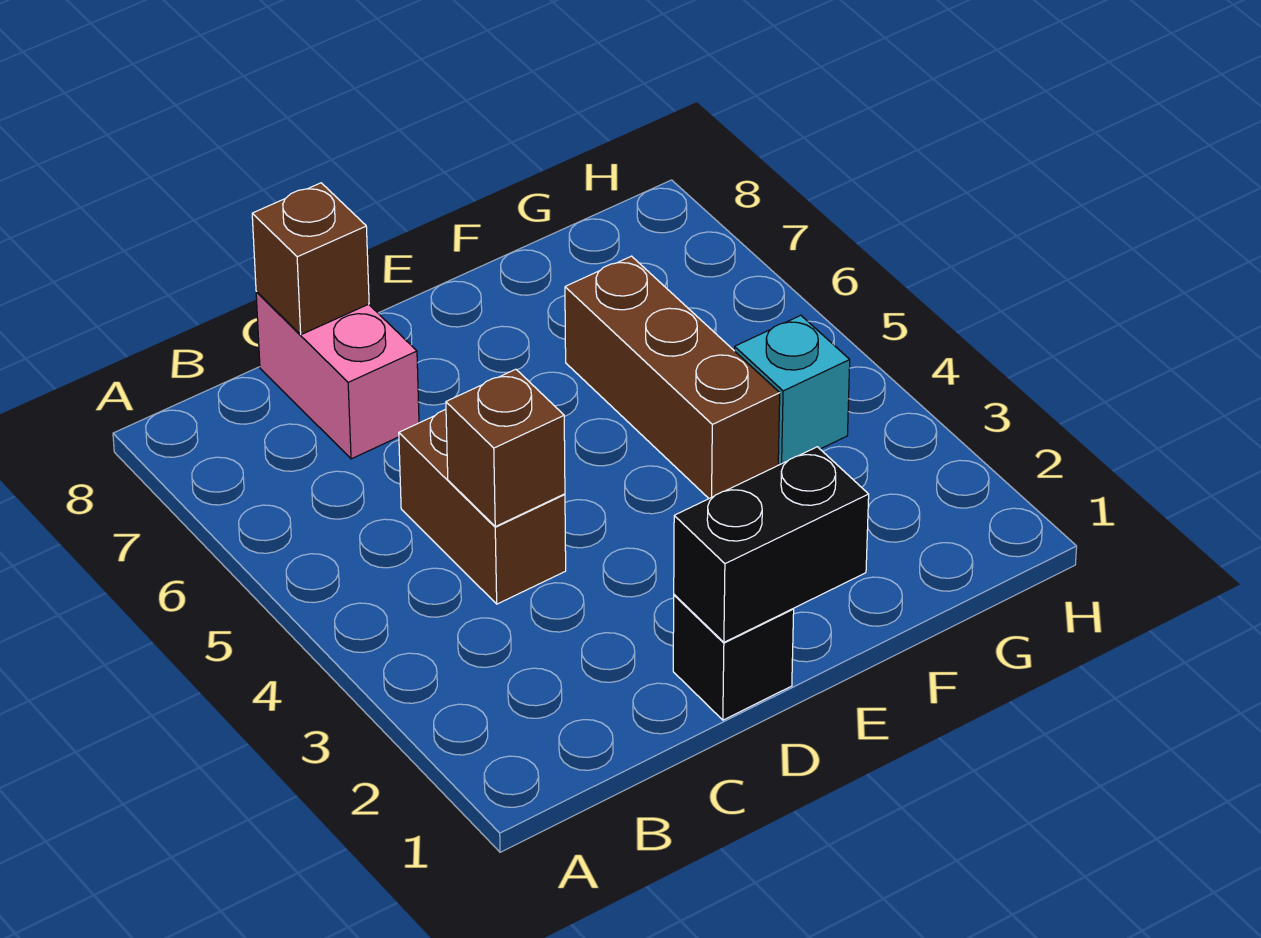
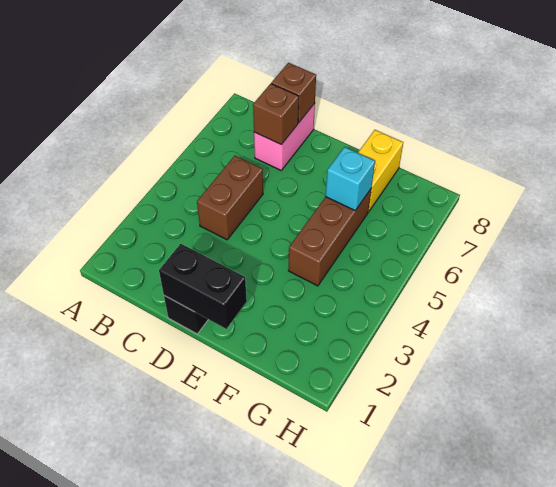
brown 1x1 brick [446,369,565,527] -> brown 1x1 brick moved to [253,84,299,145]
none -> yellow 1x2 brick [358,130,403,212]
cyan 1x1 brick [735,315,850,465] -> cyan 1x1 brick moved to [326,147,375,210]

